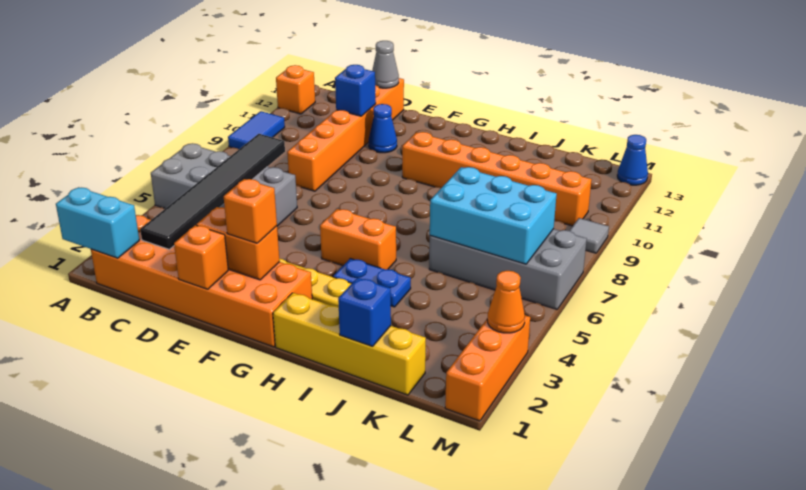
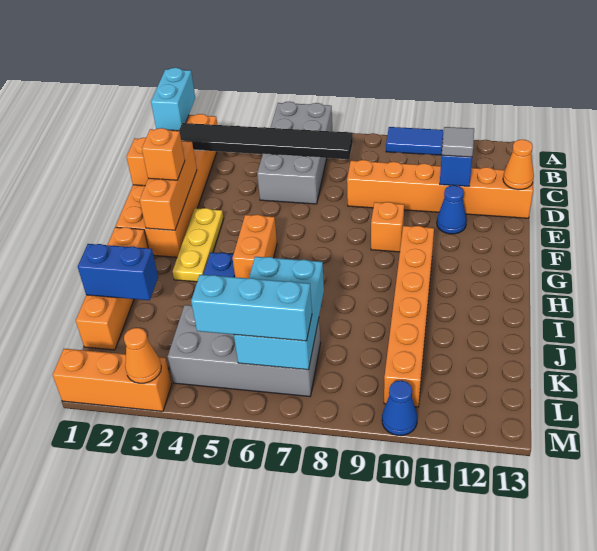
orange 1x1 brick [276,65,315,114] -> orange 1x1 brick moved to [371,202,404,252]
grey 1x1 cone [372,41,399,88] -> orange 1x1 cone [503,140,534,190]
orange 1x2 brick [196,207,280,280] -> orange 1x3 brick [140,141,197,230]
yellow 1x4 brick [273,293,426,395] -> orange 1x4 brick [76,227,148,350]
blue 1x1 brick [338,278,391,346] -> blue 1x2 brick [78,244,158,300]
grey 2x4 brick [429,229,587,309] -> grey 2x4 brick turned to [168,305,321,397]
none -> cyan 1x3 brick [191,275,312,341]
grey 1x1 tile [569,218,609,253] -> grey 1x1 tile moved to [442,127,474,157]
blue 1x1 cone [617,135,648,185] -> blue 1x1 cone moved to [382,380,417,435]

